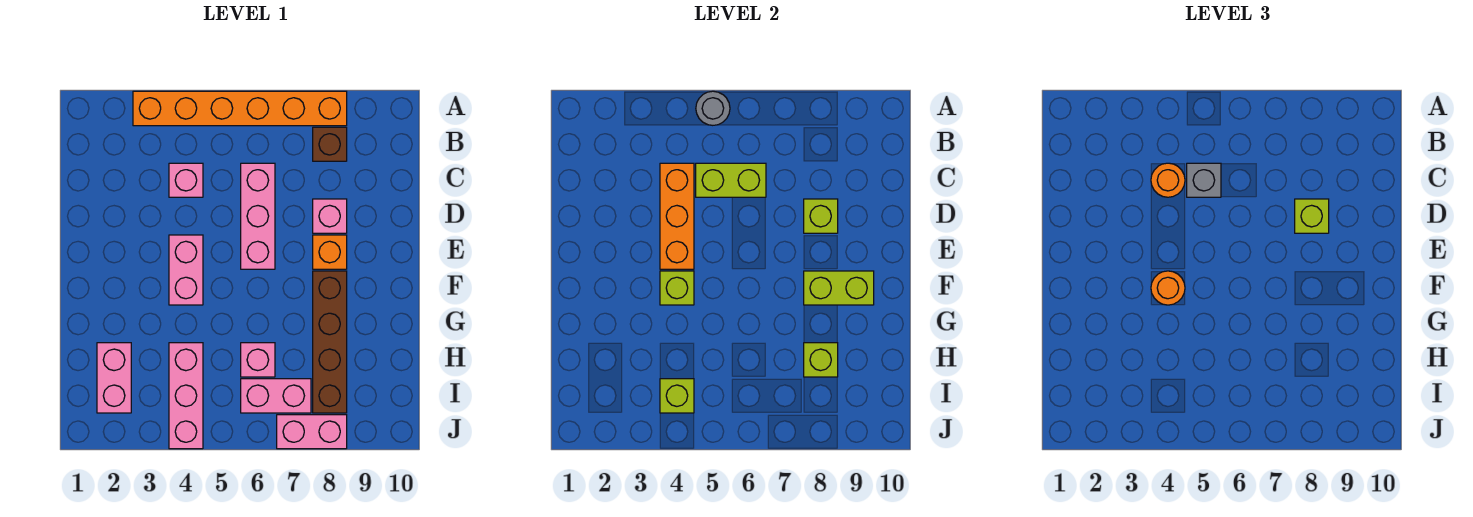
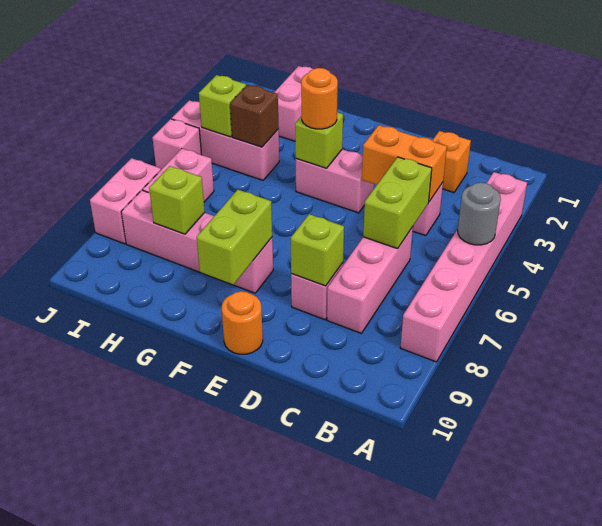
orange 1x6 brick [133,91,347,126] -> pink 1x6 brick [400,172,527,362]
brown 1x1 brick [313,127,347,161] -> brown 1x1 brick moved to [230,85,279,147]
orange 1x3 brick [660,163,694,269] -> orange 1x2 brick [362,125,447,202]
orange 1x1 round brick [1151,163,1185,197] -> orange 1x1 round brick moved to [222,291,263,354]
grey 1x1 brick [1187,163,1221,197] -> none
pink 1x3 brick [241,163,275,269] -> pink 1x3 brick turned to [327,227,413,333]
lime 1x1 brick [1295,199,1329,233] -> none
orange 1x1 brick [313,235,347,269] -> orange 1x1 brick moved to [433,131,471,193]
brown 1x4 brick [313,271,347,413] -> pink 1x4 brick [121,190,273,293]
pink 1x2 brick [97,343,131,413] -> pink 1x2 brick turned to [274,66,312,141]
pink 1x1 brick [241,343,275,377] -> pink 1x1 brick moved to [152,119,202,169]

